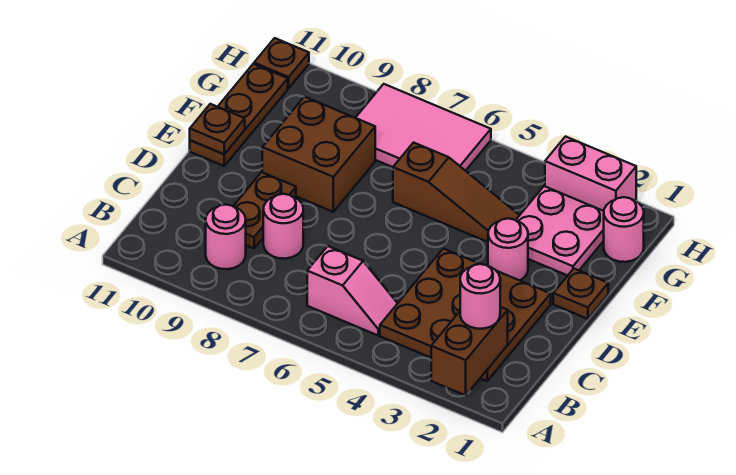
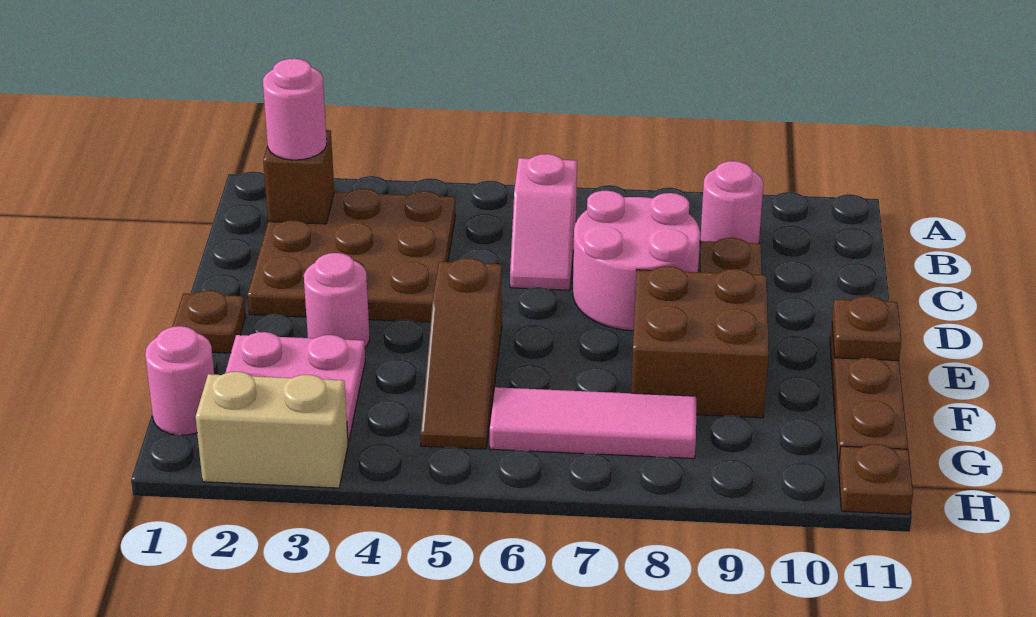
brown 1x2 brick [431,307,508,395] -> brown 1x1 brick [263,130,334,224]
pink 1x2 slope [307,246,398,335] -> pink 1x2 slope turned to [510,154,577,290]
pink 1x1 round brick [263,194,303,259] -> pink 2x2 round brick [573,191,700,331]
brown 1x3 slope [393,143,520,242] -> brown 1x3 slope turned to [420,258,502,449]
pink 2x3 tile [356,84,491,171] -> pink 1x3 tile [489,387,696,458]
pink 1x2 brick [545,137,636,211] -> tan 1x2 brick [196,372,348,488]

